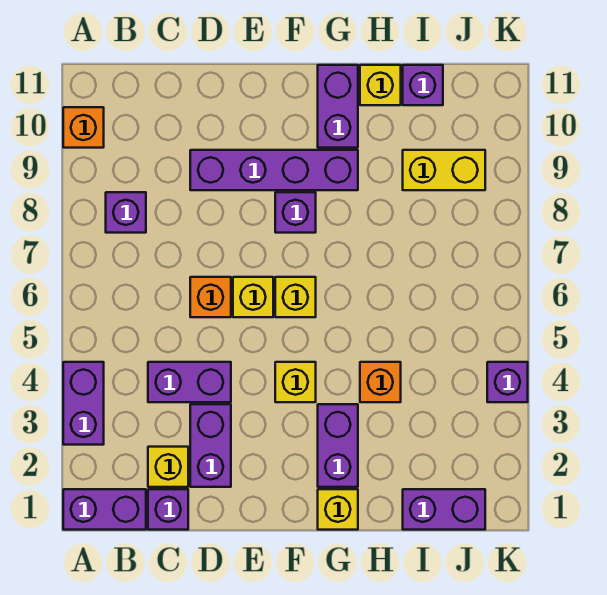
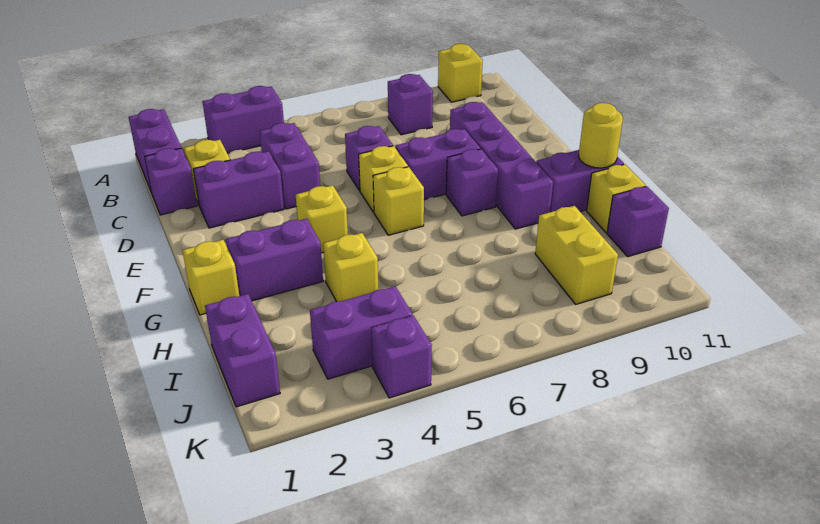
orange 1x1 brick [63,107,104,148] -> yellow 1x1 brick [438,44,483,102]
orange 1x1 brick [190,277,231,317] -> purple 1x1 brick [345,126,393,191]
none -> purple 1x2 brick [395,129,481,200]
none -> yellow 1x1 round brick [579,103,623,168]
orange 1x1 brick [360,362,401,402] -> yellow 1x1 brick [323,233,378,302]
none -> purple 1x2 brick [310,286,413,379]

